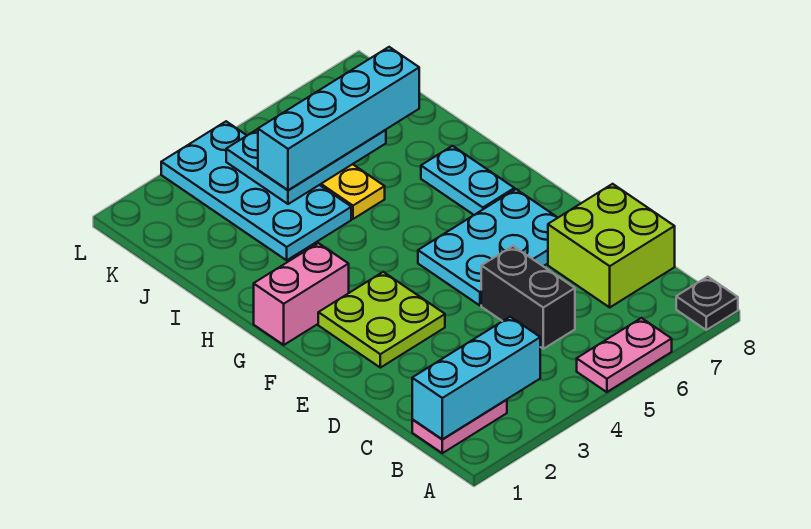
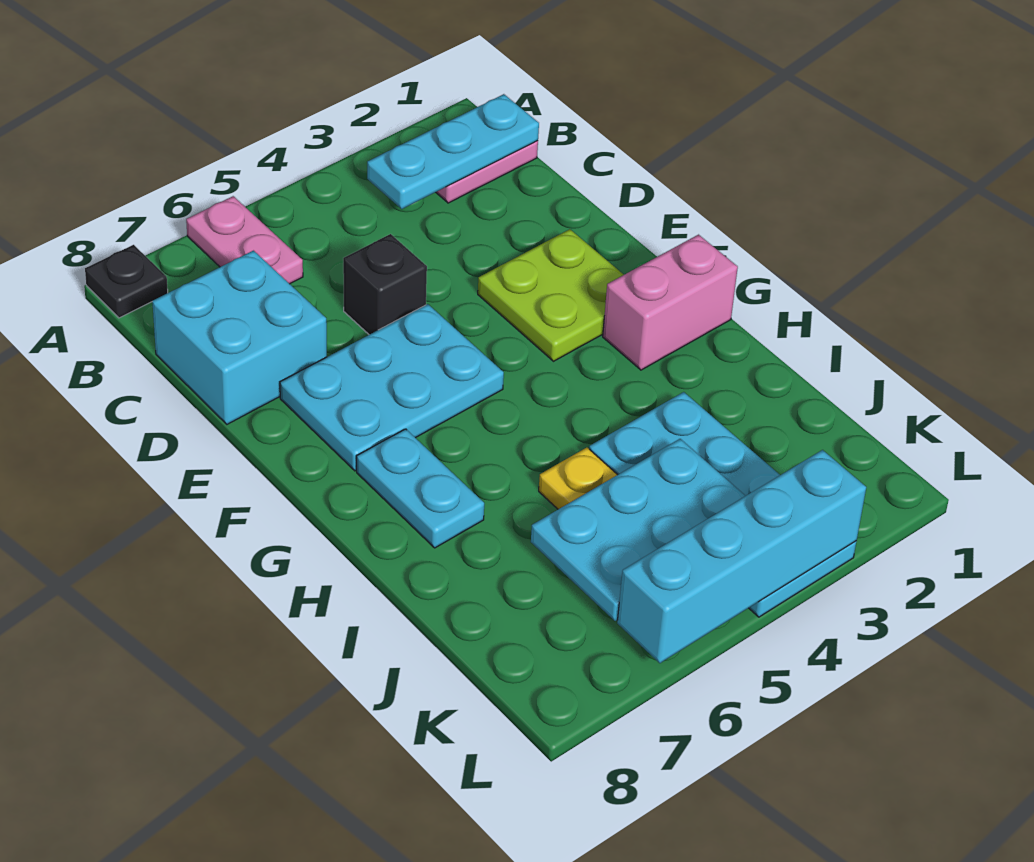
pink 1x2 plate [577,318,672,392] -> pink 1x2 plate turned to [186,196,303,284]
cyan 1x3 brick [412,317,540,439] -> cyan 1x3 plate [367,94,539,209]
black 1x2 brick [481,246,575,349] -> black 1x1 brick [343,234,427,335]
lime 2x2 brick [548,184,675,307] -> cyan 2x2 brick [152,251,327,424]
cyan 1x4 brick [258,47,419,190] -> cyan 1x4 brick moved to [617,450,866,663]

